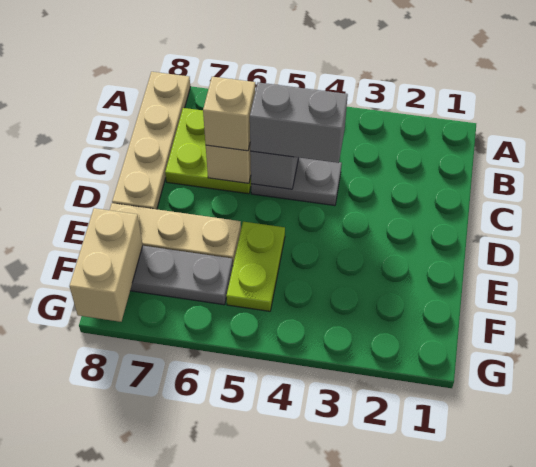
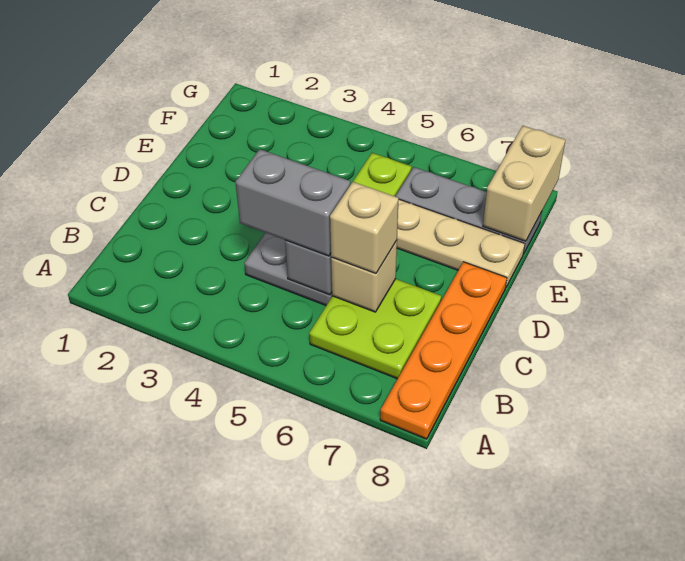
tan 1x4 plate [112,72,190,209] -> orange 1x4 plate [380,262,507,439]

